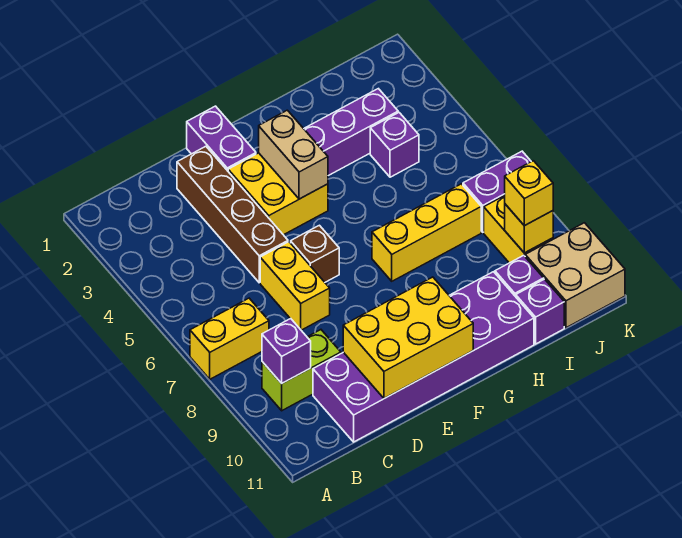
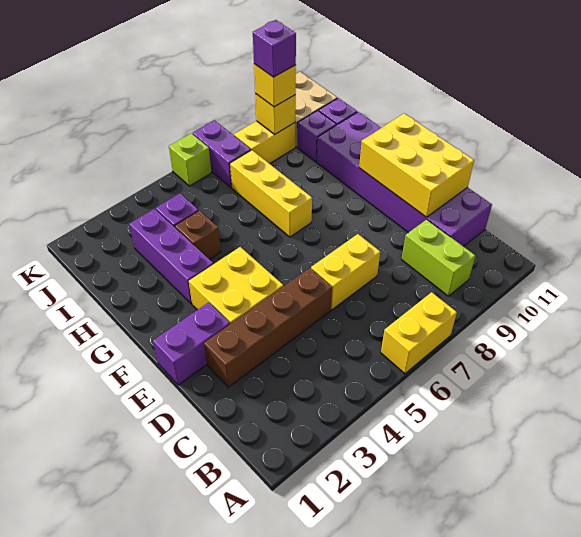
yellow 1x2 brick [190,298,269,379] -> yellow 1x2 brick turned to [381,292,457,374]
purple 1x1 brick [262,319,311,383] -> purple 1x1 brick moved to [253,20,296,77]
brown 1x1 brick [291,225,339,282] -> brown 1x1 brick moved to [175,211,221,260]
tan 1x2 brick [259,110,328,199] -> none
none -> lime 1x1 brick [169,133,211,186]

